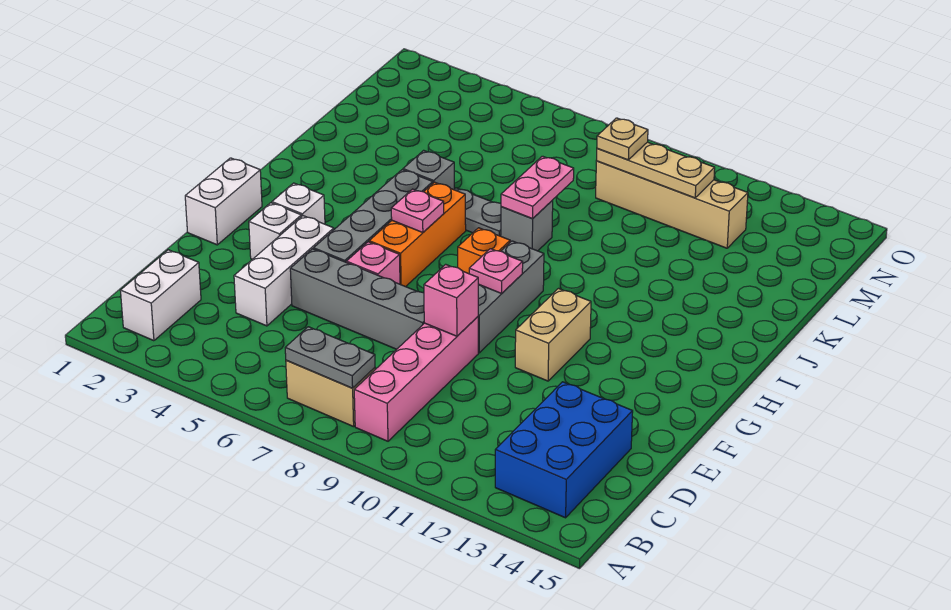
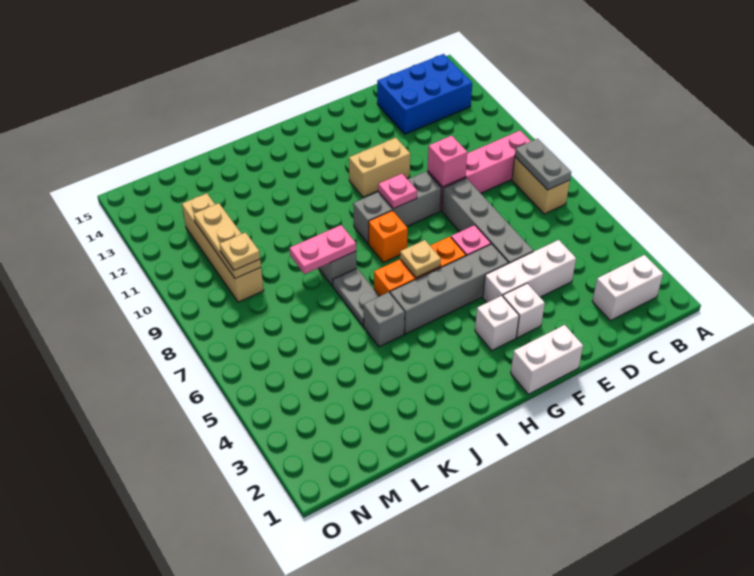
pink 1x1 plate [391,189,444,233] -> tan 1x1 plate [400,240,441,278]

